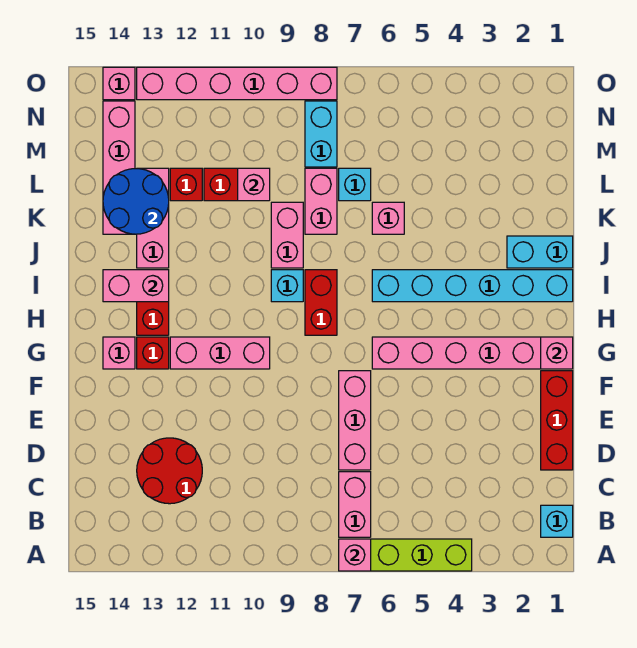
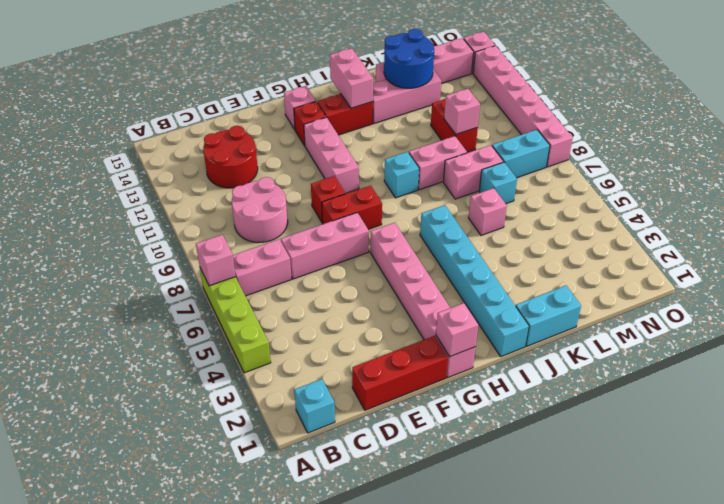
none -> pink 2x2 round brick [232,177,288,243]
red 1x2 brick [305,270,337,335] -> red 1x2 brick moved to [322,186,382,229]
cyan 1x2 brick [507,236,573,268] -> cyan 1x2 brick turned to [516,286,581,346]
red 1x1 brick [170,168,202,201] -> red 1x1 brick moved to [311,176,345,223]

